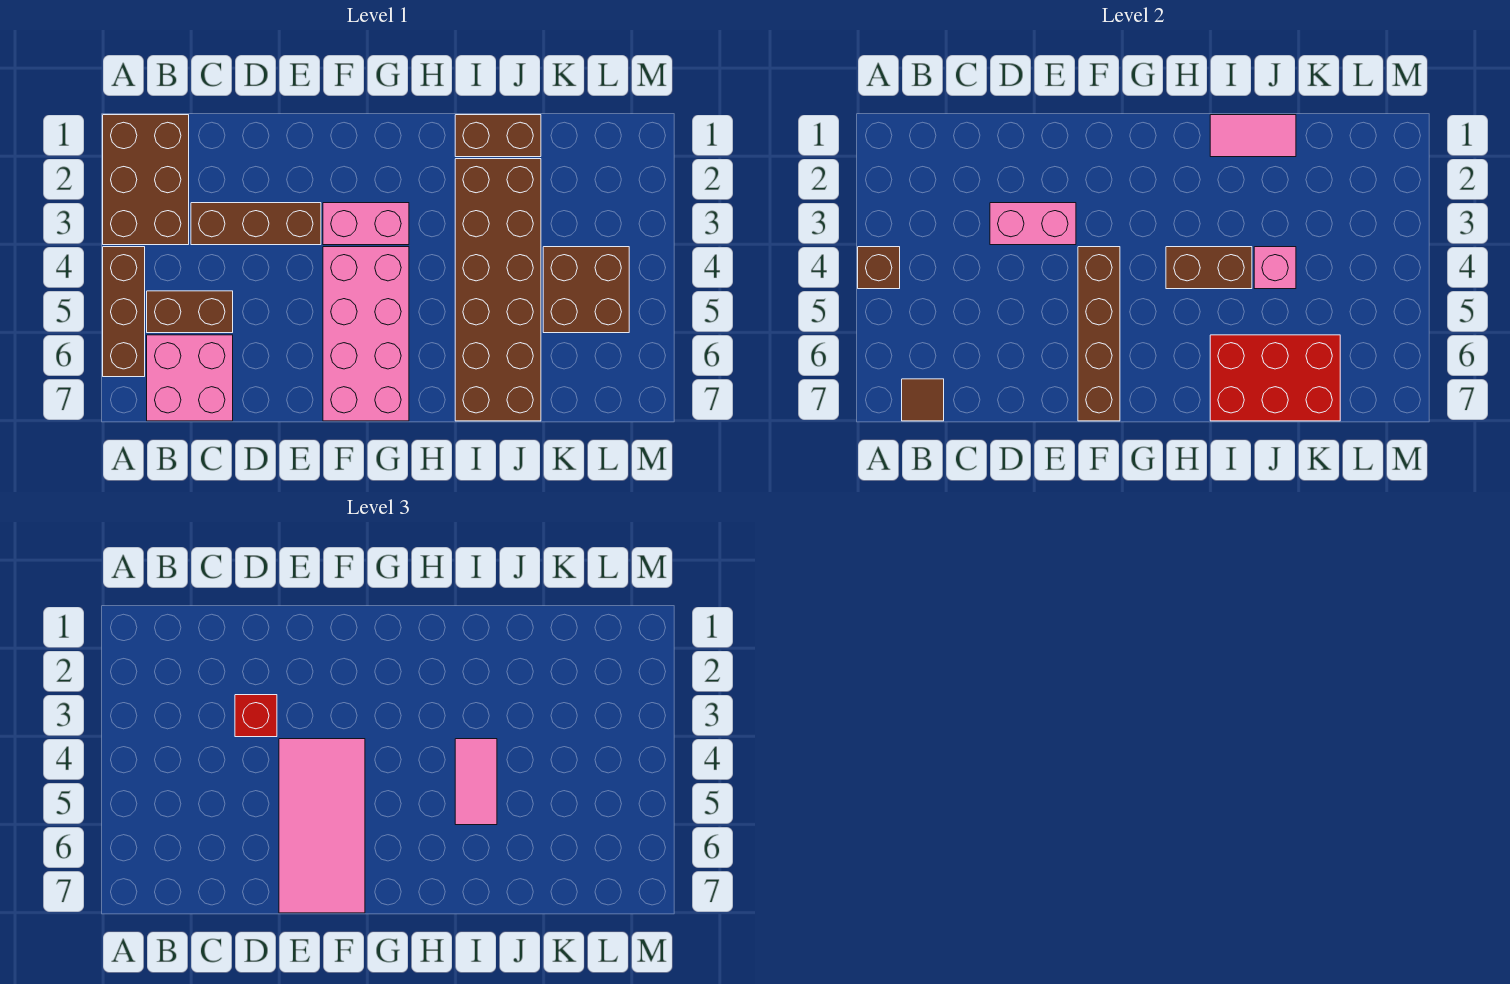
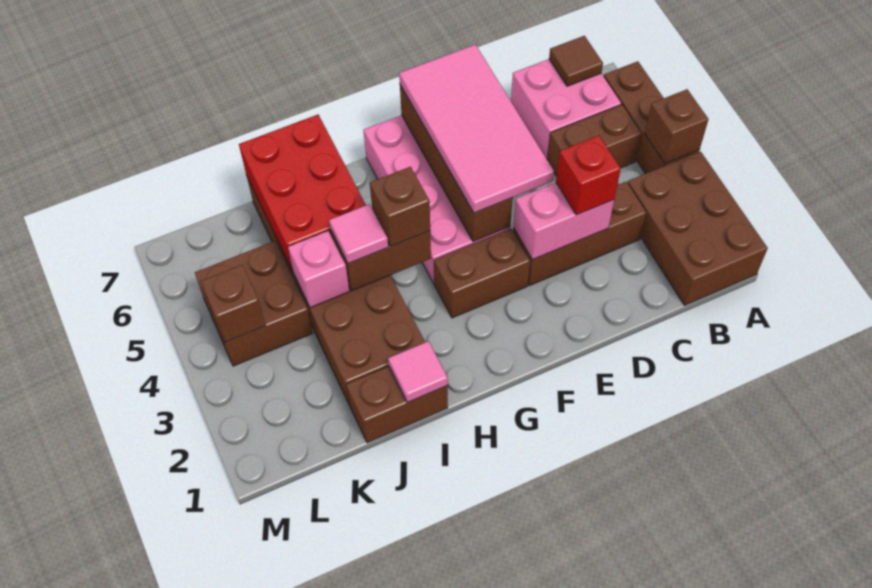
pink 1x2 brick [323,203,409,245] -> brown 1x2 brick [434,228,530,318]
none -> brown 1x1 brick [370,167,430,246]
pink 1x2 tile [1210,115,1296,157] -> pink 1x1 tile [388,341,448,403]
pink 1x2 tile [455,739,497,825] -> pink 1x1 tile [329,204,388,263]
red 2x3 brick [1210,335,1340,421] -> red 2x3 brick turned to [239,115,366,271]
none -> brown 1x1 brick [201,265,265,342]

